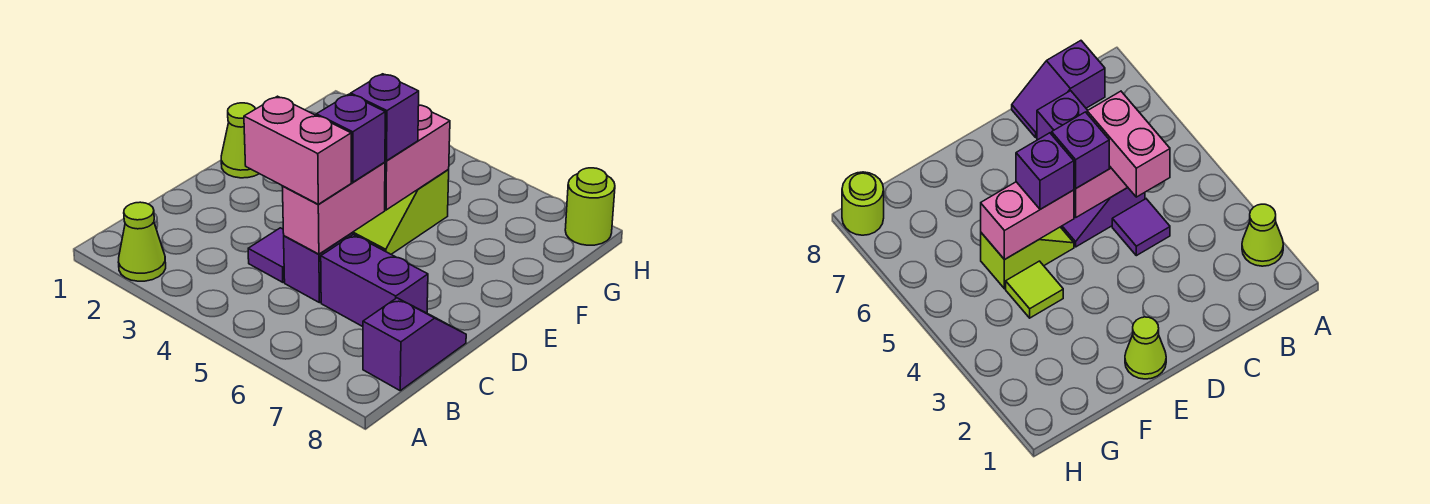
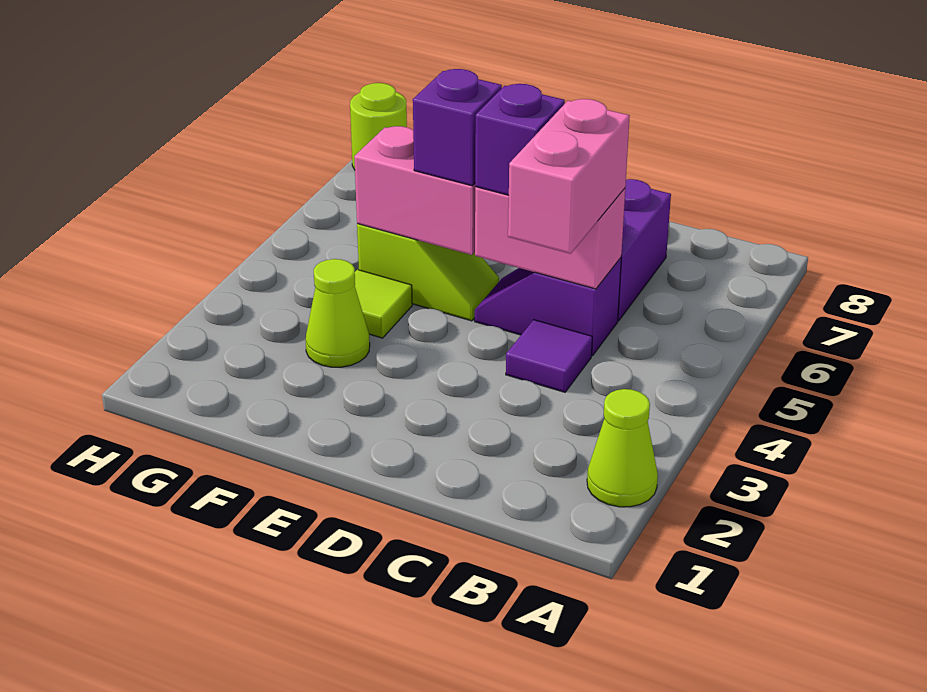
purple 1x2 slope [363,298,466,391] -> none
lime 1x1 cone [221,103,259,178] -> lime 1x1 cone moved to [305,259,370,367]

